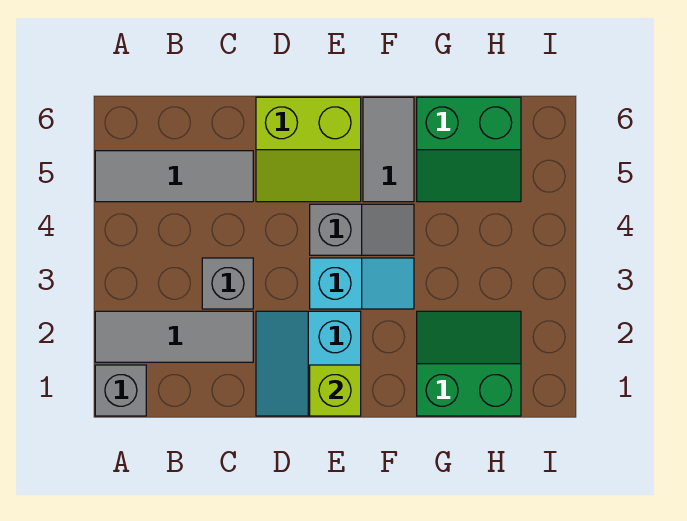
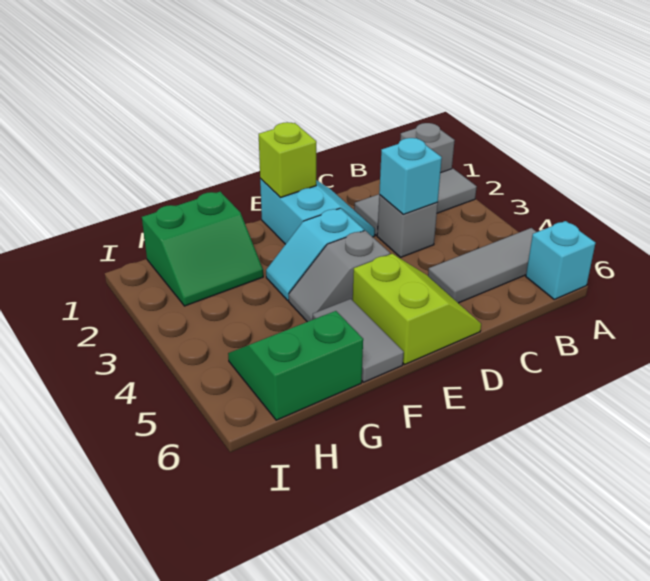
none -> cyan 1x1 brick [526,221,595,299]
none -> cyan 1x1 brick [379,138,442,214]
lime 2x2 slope [256,97,361,202] -> lime 2x2 slope turned to [353,254,481,364]

